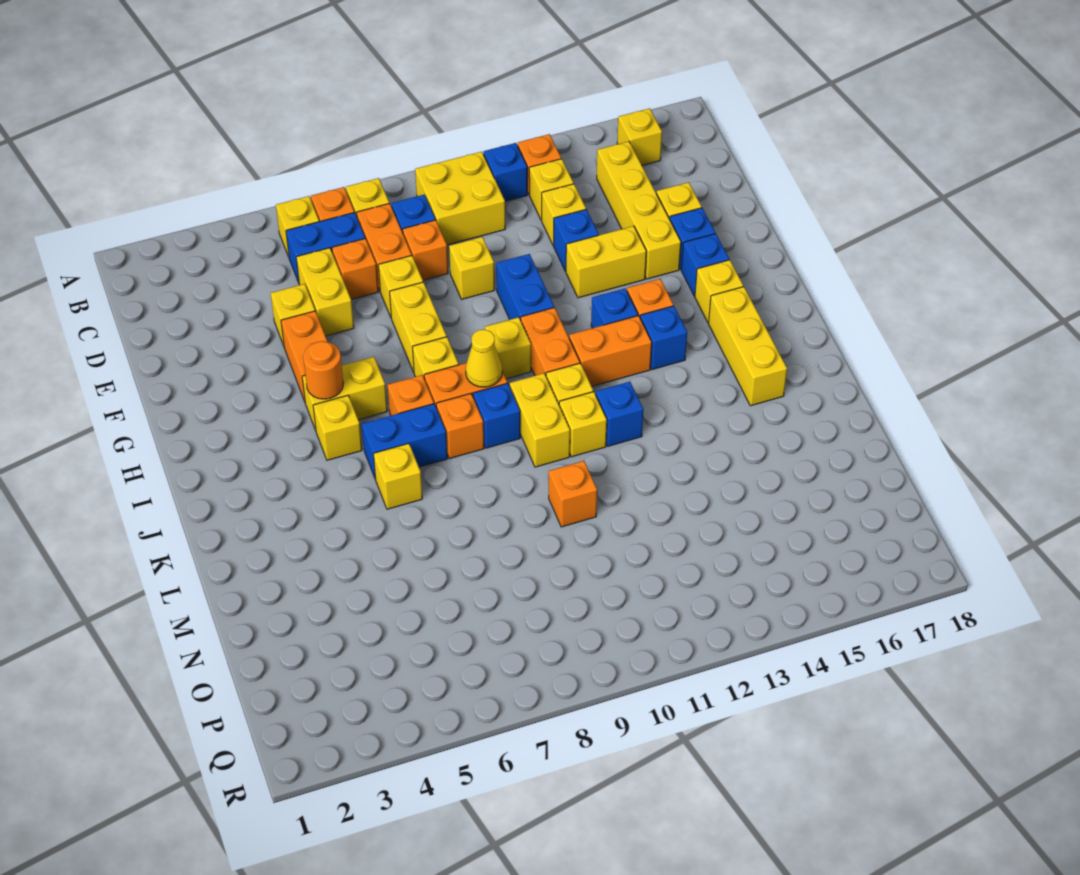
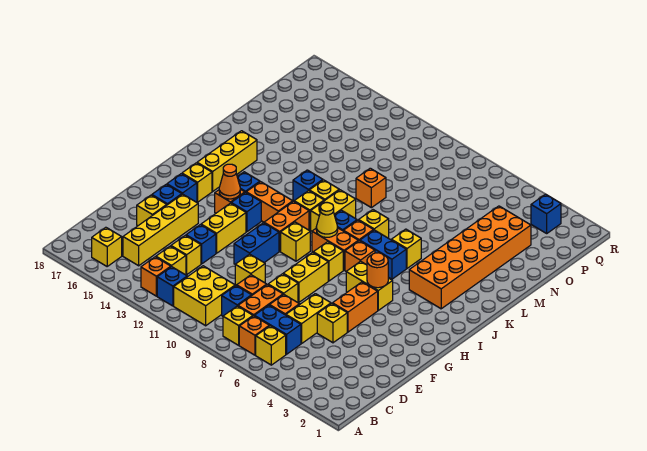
yellow 1x2 brick [566,226,646,298] -> yellow 1x2 brick turned to [201,203,246,253]
none -> orange 1x1 cone [219,164,240,199]
yellow 1x1 brick [313,395,362,460] -> yellow 1x1 brick moved to [359,210,389,238]
none -> orange 2x6 brick [409,206,531,309]
none -> blue 1x1 brick [531,194,561,233]

